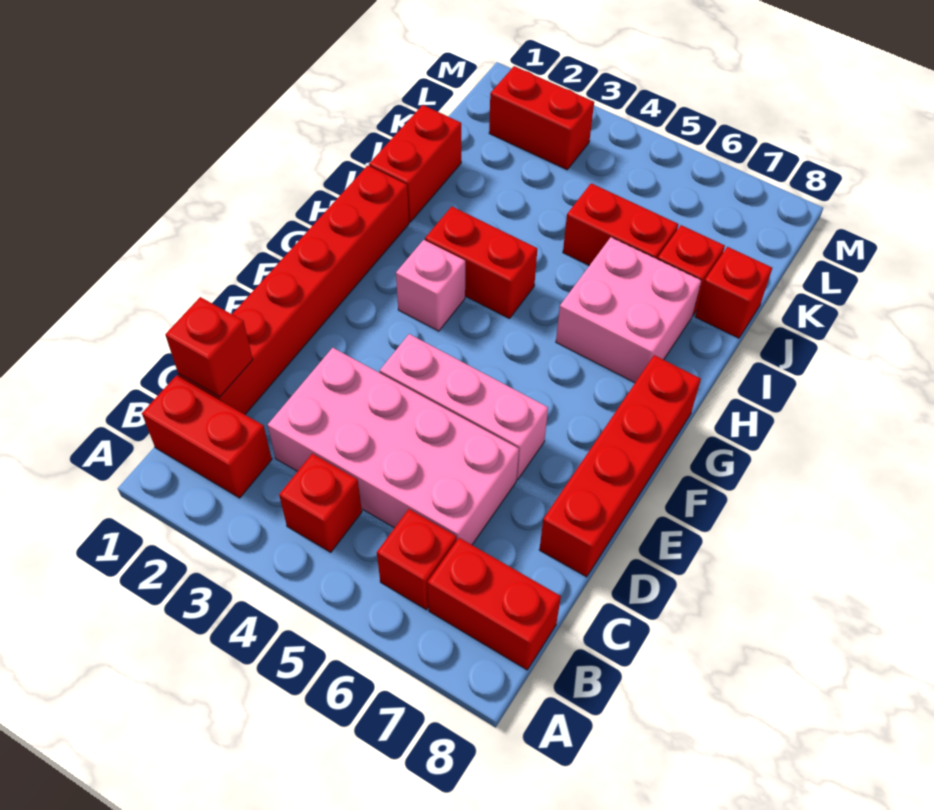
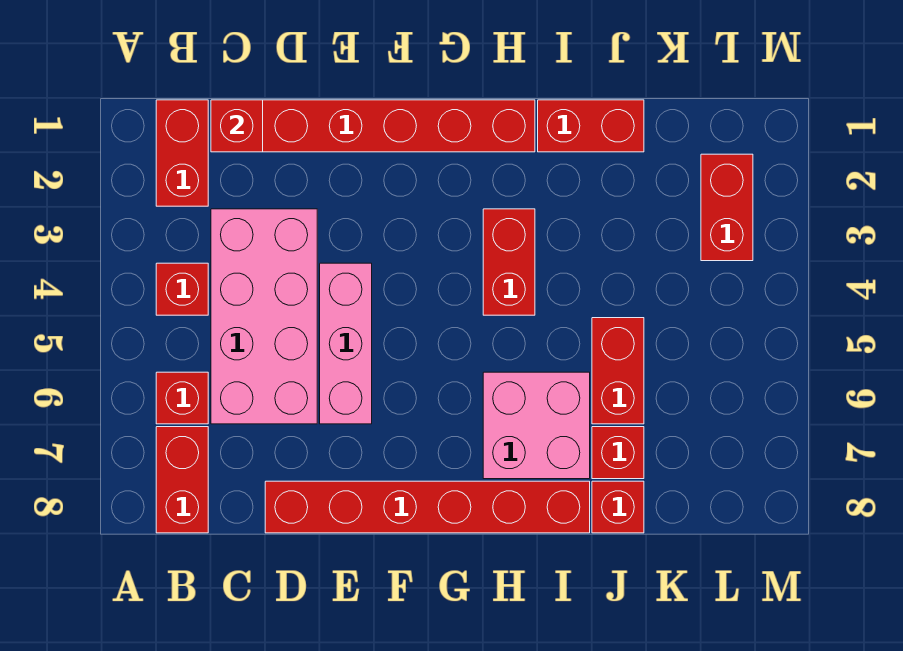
red 1x4 brick [539,355,701,577] -> red 1x6 brick [265,481,590,533]
pink 1x1 brick [396,240,465,331] -> none

